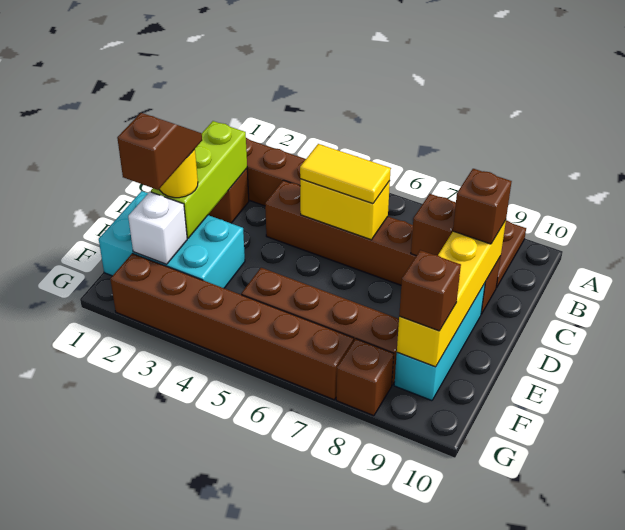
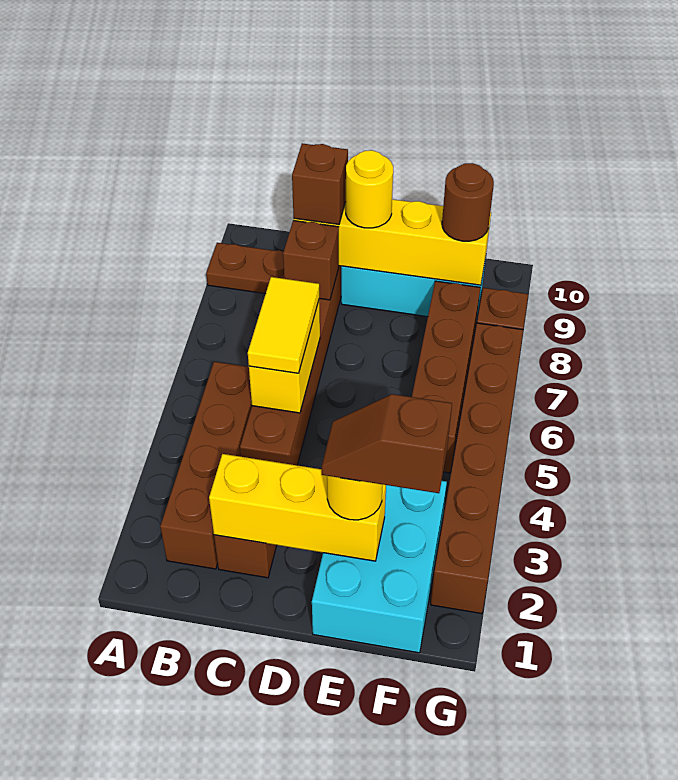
lime 1x3 brick [151,121,247,238] -> yellow 1x3 brick [209,454,386,561]
none -> yellow 1x1 round brick [346,150,393,228]
white 1x1 brick [128,192,187,264] -> none
brown 1x1 brick [399,250,461,331] -> brown 1x1 round brick [442,163,494,241]

